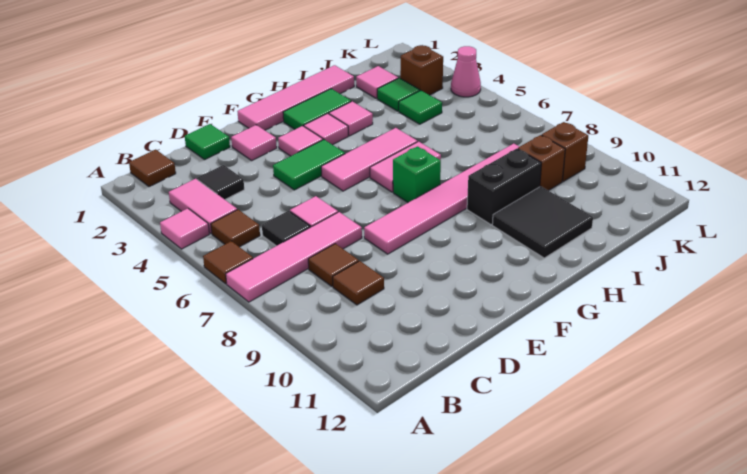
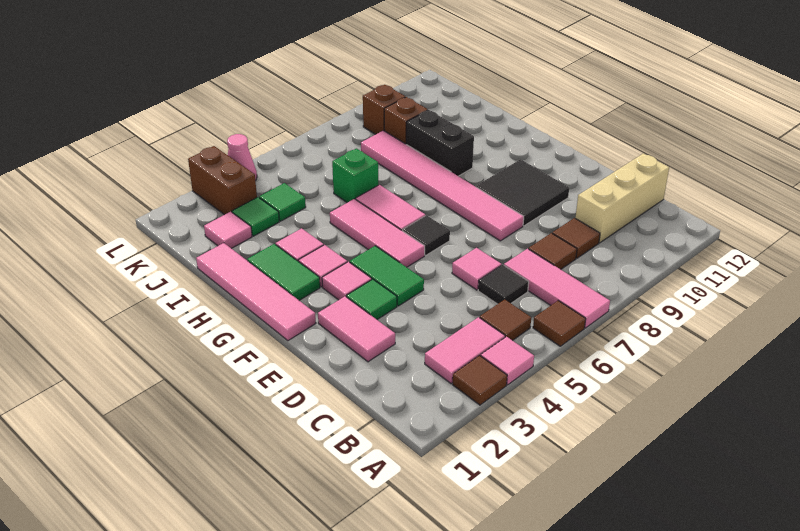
pink 1x4 tile [226,212,362,302] -> pink 1x3 tile [504,249,610,328]
brown 1x1 tile [129,150,176,187] -> brown 1x1 tile moved to [453,356,507,405]
black 1x1 tile [197,165,244,199] -> black 1x1 tile moved to [403,215,450,255]
none -> tan 1x3 brick [575,153,669,243]
green 1x1 tile [185,124,230,160] -> green 1x1 tile moved to [346,279,397,319]
pink 1x1 tile [231,125,277,160] -> pink 1x2 tile [318,296,395,362]
green 1x1 brick [393,146,441,202] -> green 1x1 brick moved to [332,148,378,203]
black 2x2 tile [492,186,593,258] -> black 2x2 tile moved to [476,159,569,226]
brown 1x1 brick [400,45,443,95] -> brown 1x2 brick [188,146,257,215]

